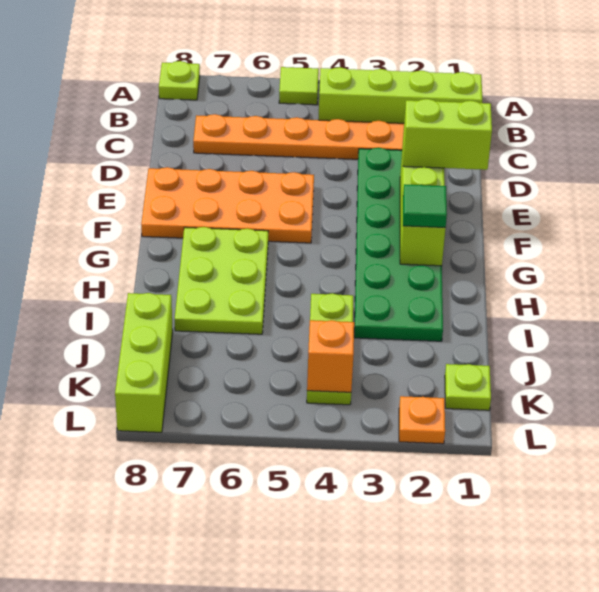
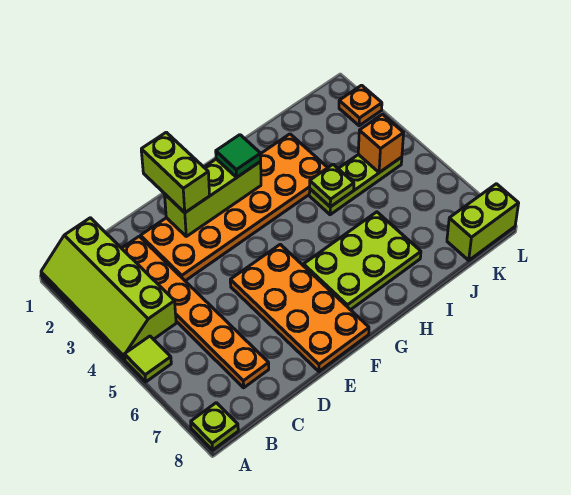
green 2x6 plate [354,148,443,341] -> orange 2x6 plate [141,134,328,281]
lime 1x3 brick [115,293,173,432] -> lime 1x2 brick [447,184,519,260]
lime 1x1 plate [445,364,491,410] -> lime 1x1 plate moved to [310,164,354,207]

